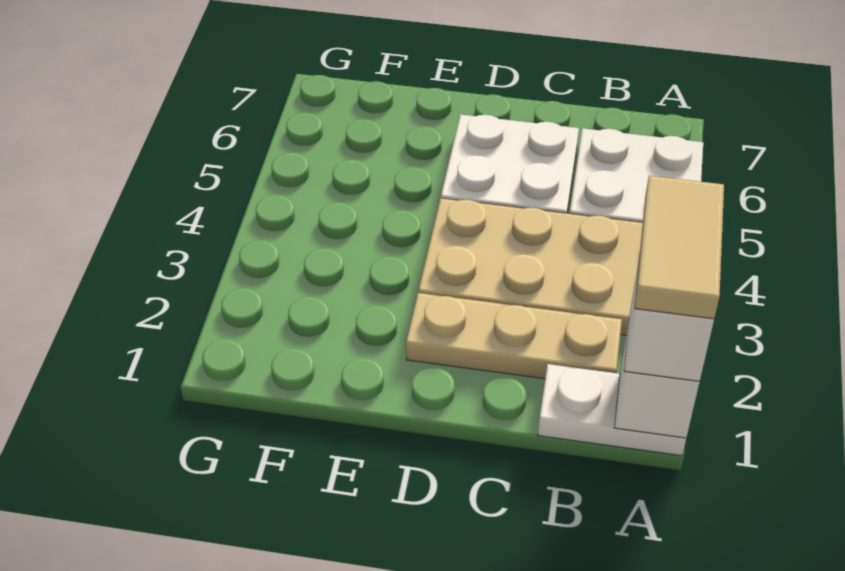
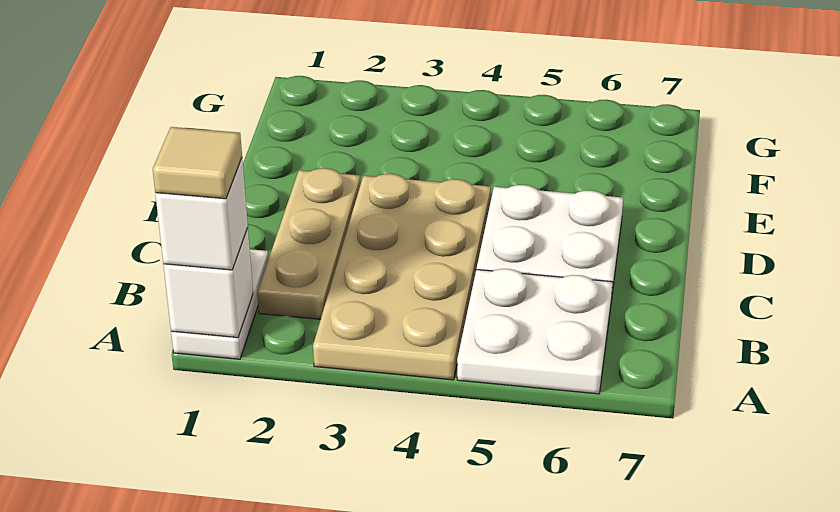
tan 1x2 tile [635,176,724,319] -> tan 1x1 tile [153,127,242,199]

